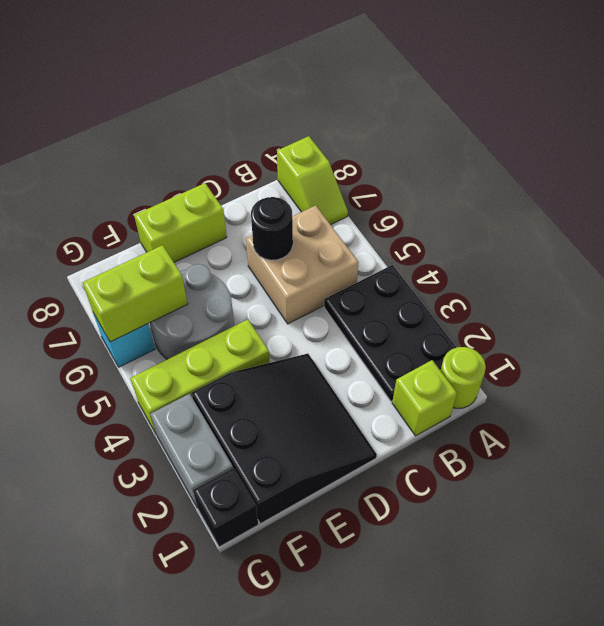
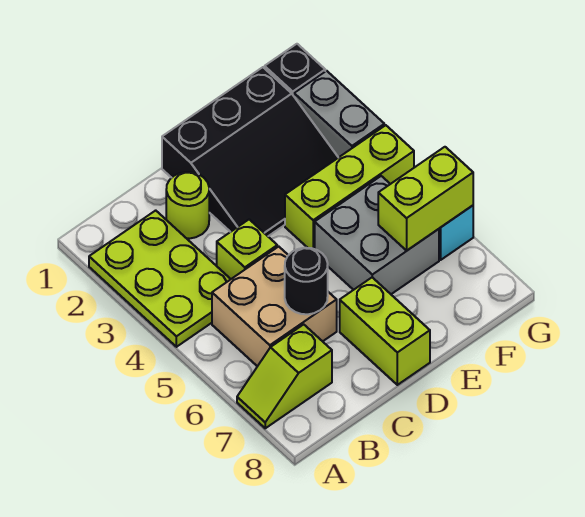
lime 1x1 round brick [440,347,486,408] -> lime 1x1 round brick moved to [166,172,209,239]
black 2x3 plate [324,265,456,401] -> lime 2x3 plate [89,210,231,347]
lime 1x2 slope [277,136,348,225] -> lime 1x2 slope turned to [237,324,332,428]
lime 1x1 brick [392,360,457,436] -> lime 1x1 brick moved to [217,219,277,279]
black 3x3 slope [192,354,377,524] -> black 3x3 slope turned to [162,67,338,236]
lime 1x2 brick [134,183,227,262] -> lime 1x2 brick turned to [340,277,430,385]
grey 2x2 round brick [150,264,234,359] -> grey 2x2 brick [315,176,439,294]

